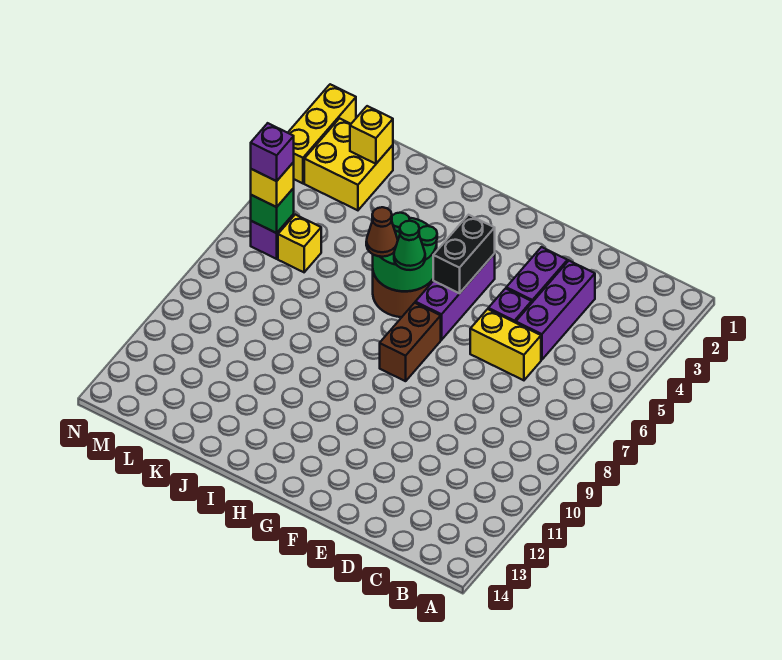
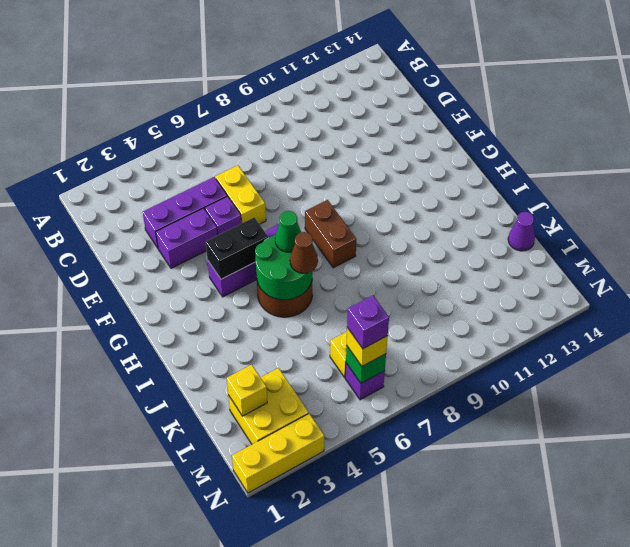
brown 1x2 brick [380,303,441,381] -> brown 1x2 brick turned to [305,200,356,268]
none -> purple 1x1 cone [508,212,535,251]

